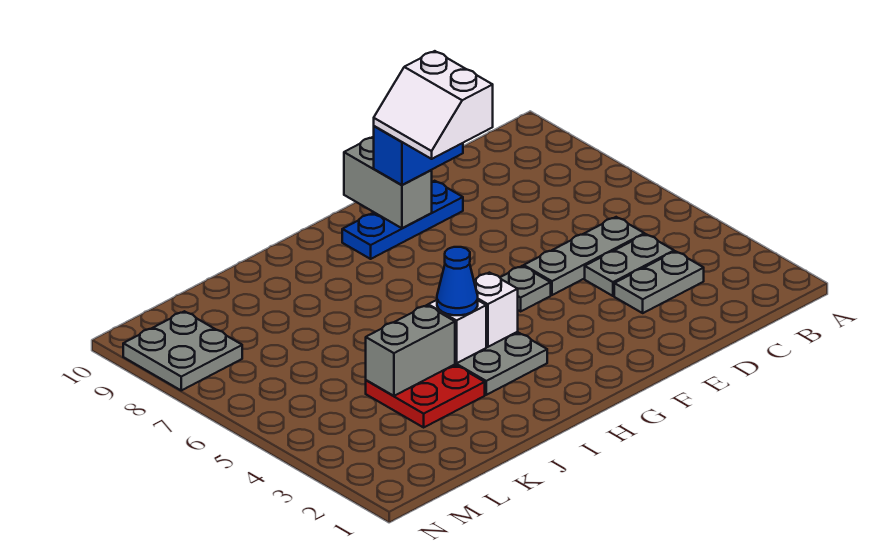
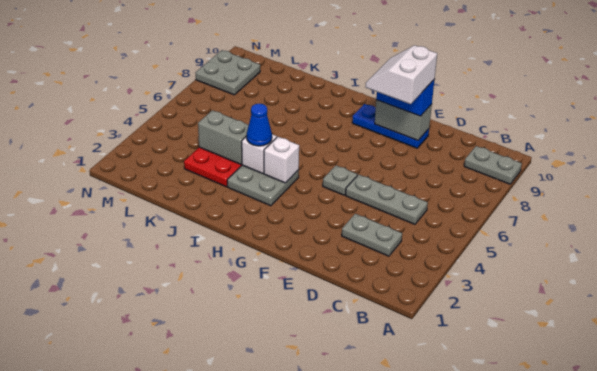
grey 1x2 plate [585,234,674,296] -> grey 1x2 plate moved to [464,146,522,184]
grey 1x2 brick [344,137,432,228] -> grey 1x2 brick turned to [375,100,432,140]

